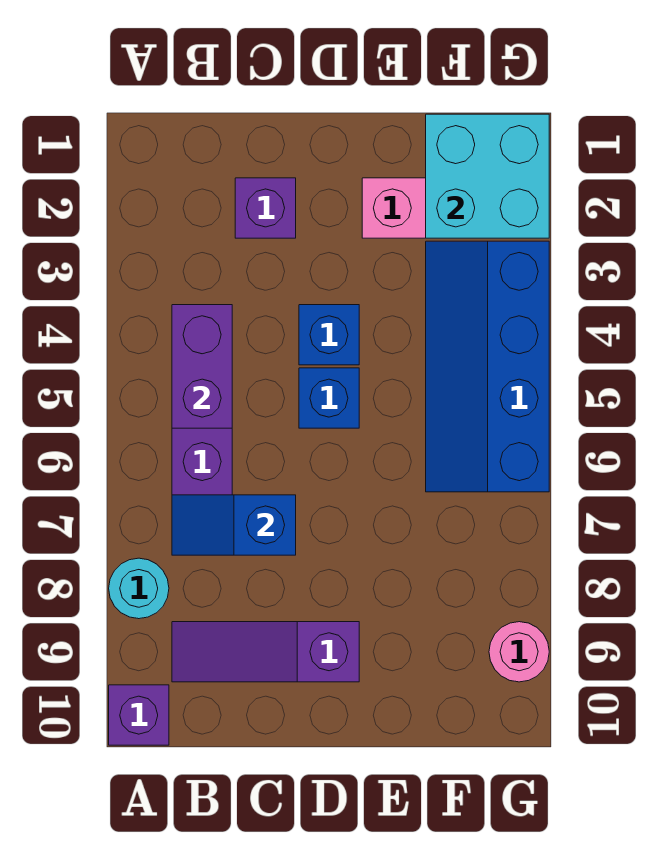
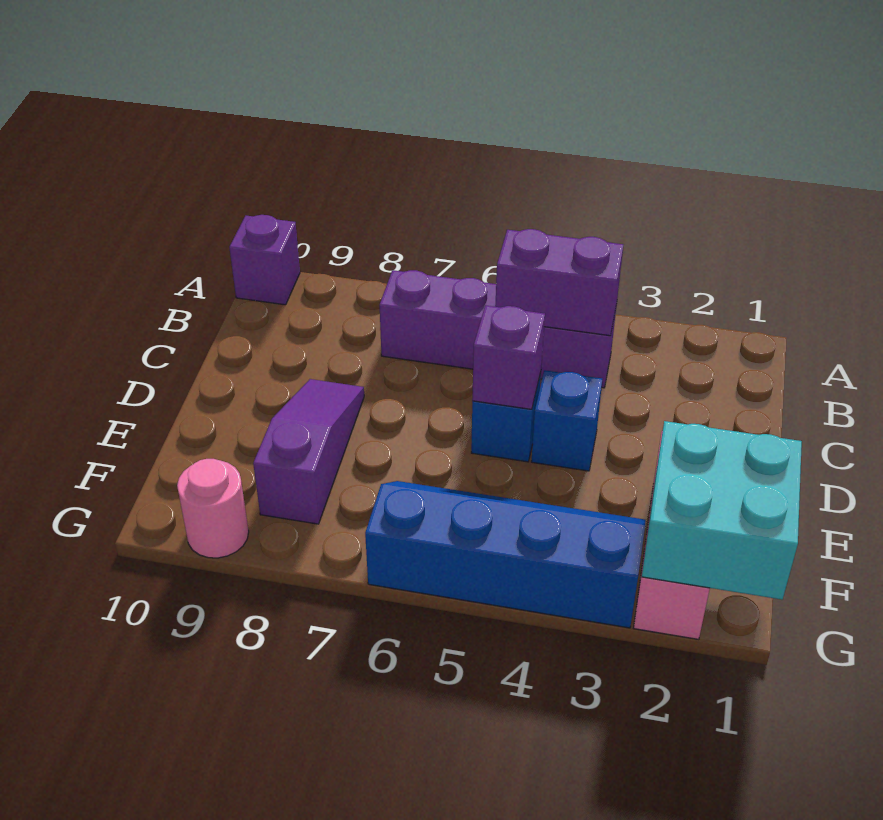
cyan 1x1 round brick [109,558,169,619] -> none
blue 1x2 slope [172,495,296,555] -> none
purple 1x3 slope [172,622,359,682] -> purple 1x3 slope moved to [253,379,364,524]
purple 1x1 brick [235,178,296,238] -> purple 1x1 brick moved to [472,305,545,409]

